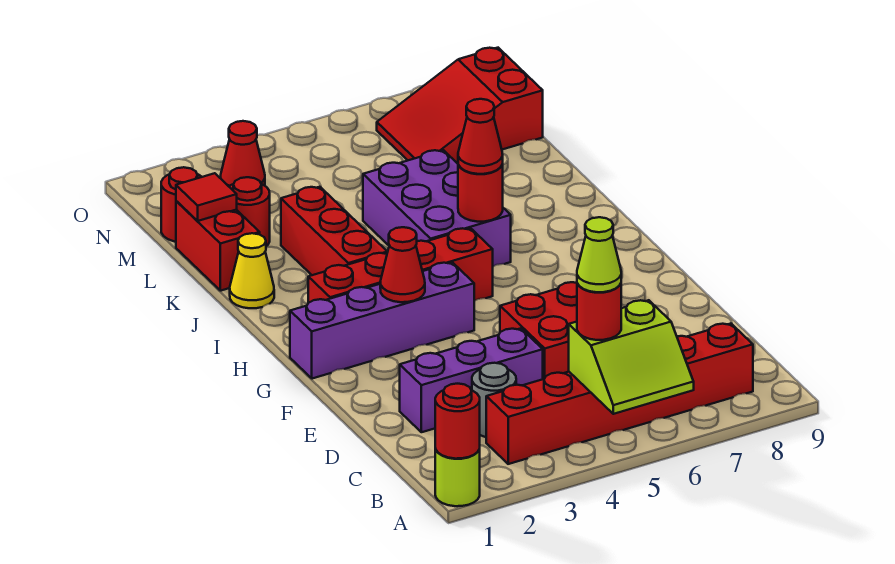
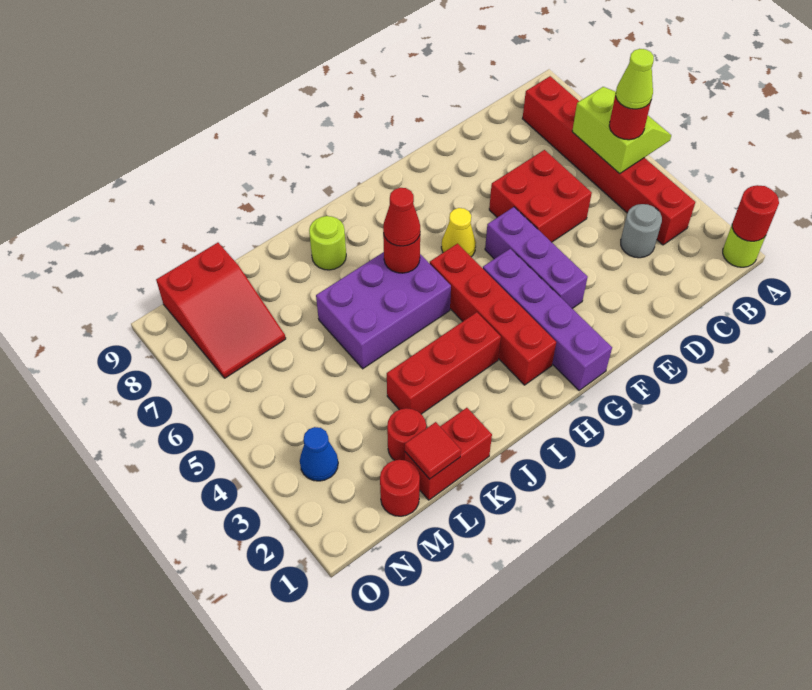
purple 1x3 brick [400,328,543,432] -> purple 1x3 brick moved to [485,207,588,309]
red 1x1 cone [380,227,425,302] -> none
yellow 1x1 cone [230,233,274,308] -> yellow 1x1 cone moved to [441,208,476,257]
none -> lime 1x1 round brick [309,216,346,270]
red 1x1 cone [221,121,265,186] -> blue 1x1 cone [300,427,338,481]

